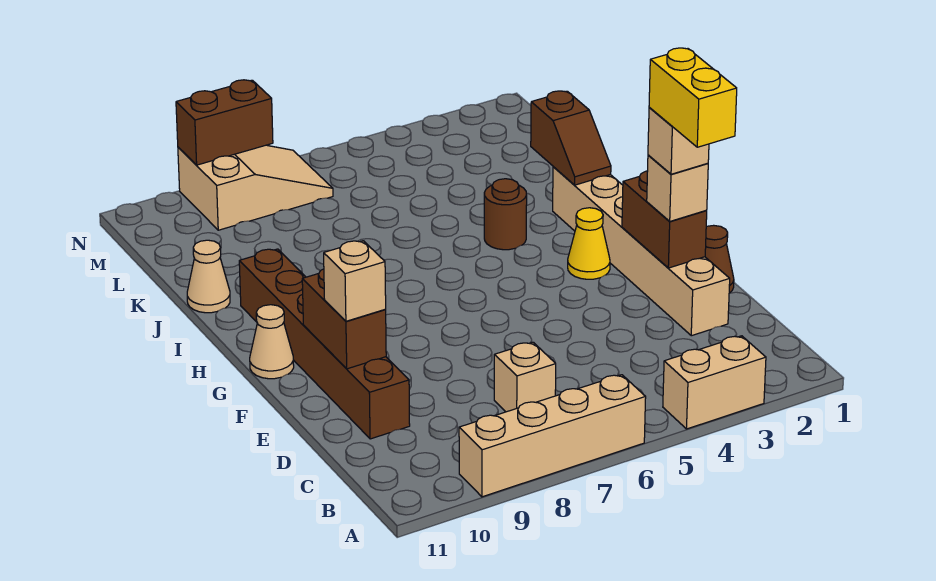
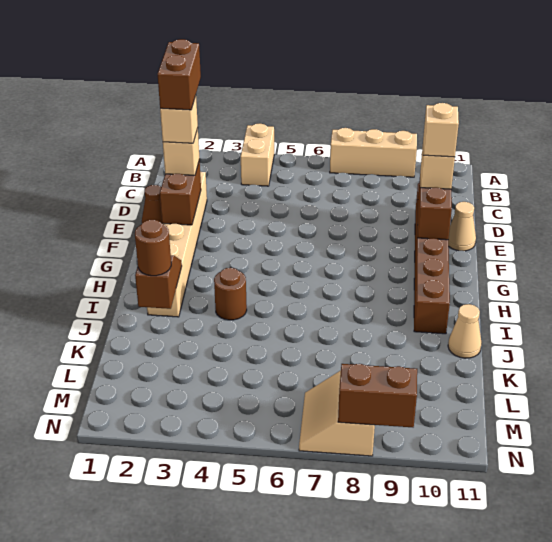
tan 1x2 brick [663,336,766,429] -> tan 1x2 brick turned to [241,123,274,186]
tan 1x4 brick [459,375,646,497] -> tan 1x3 brick [330,128,417,177]
tan 1x1 brick [494,342,556,412] -> tan 1x1 brick moved to [423,103,459,157]
yellow 1x2 brick [649,48,737,147] -> brown 1x2 brick [158,39,201,110]
yellow 1x1 cone [568,208,610,279] -> none
tan 1x1 cone [250,305,294,379] -> tan 1x1 cone moved to [448,202,476,251]
none -> brown 1x1 round brick [135,220,171,276]
tan 2x3 slope [178,145,333,230] -> tan 2x2 slope [299,370,375,456]

